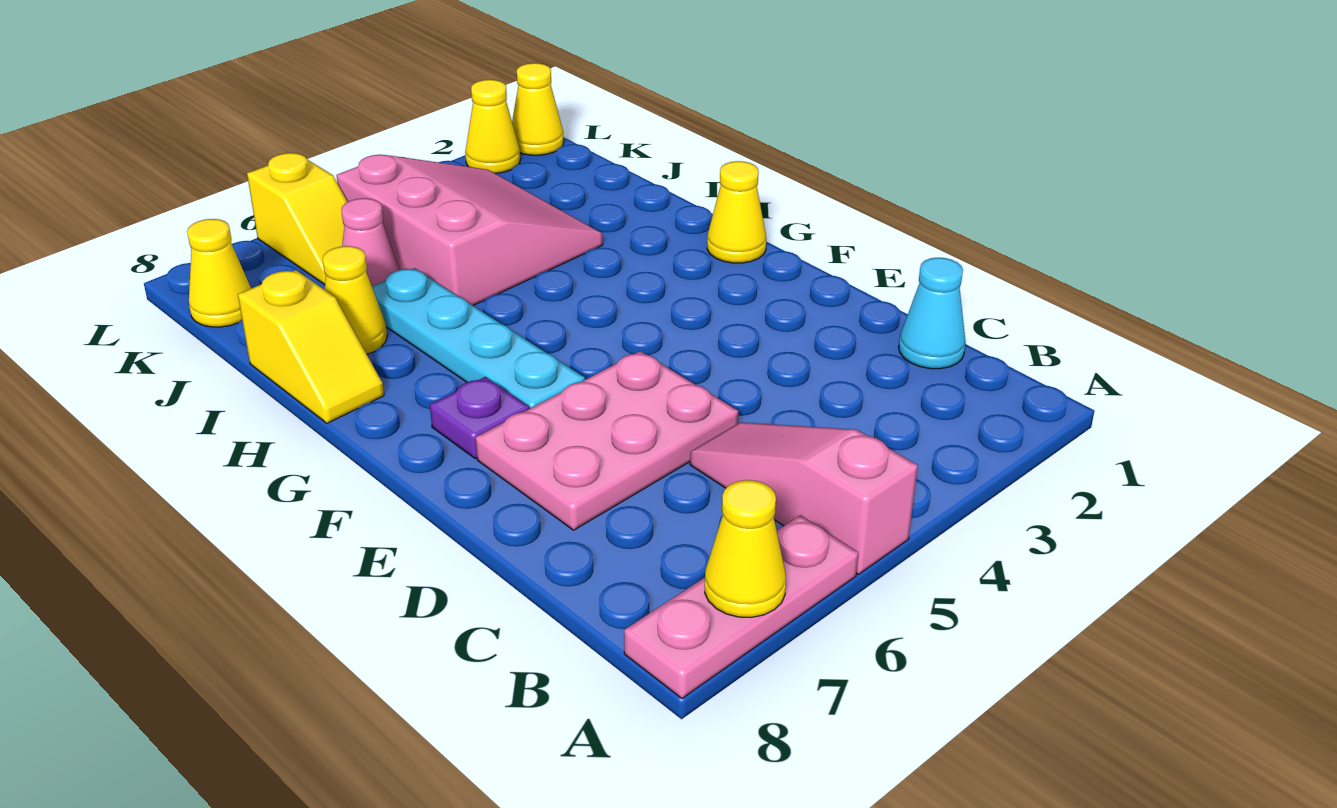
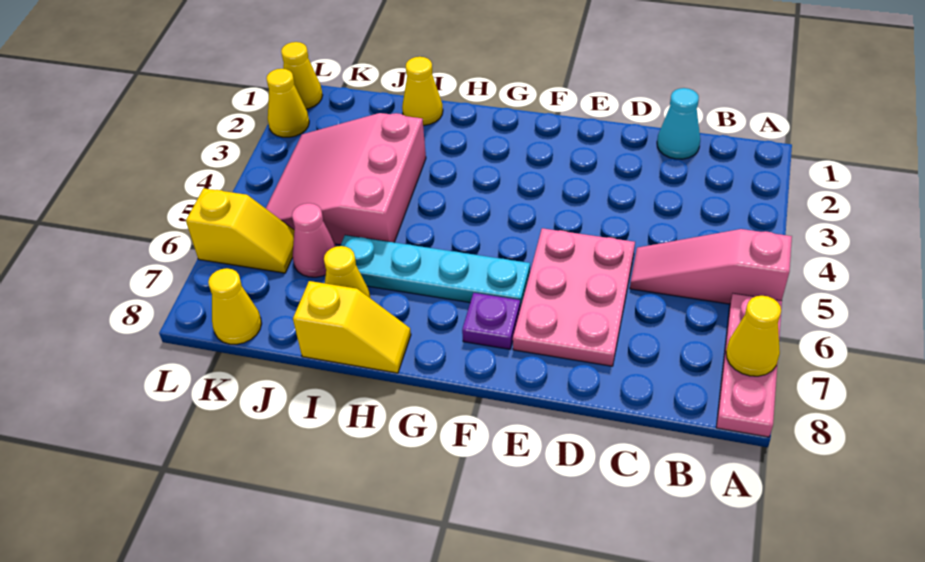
yellow 1x1 cone [707,161,766,263] -> yellow 1x1 cone moved to [402,57,443,126]
pink 3x3 slope [337,155,603,305] -> pink 3x3 slope turned to [266,113,426,245]

